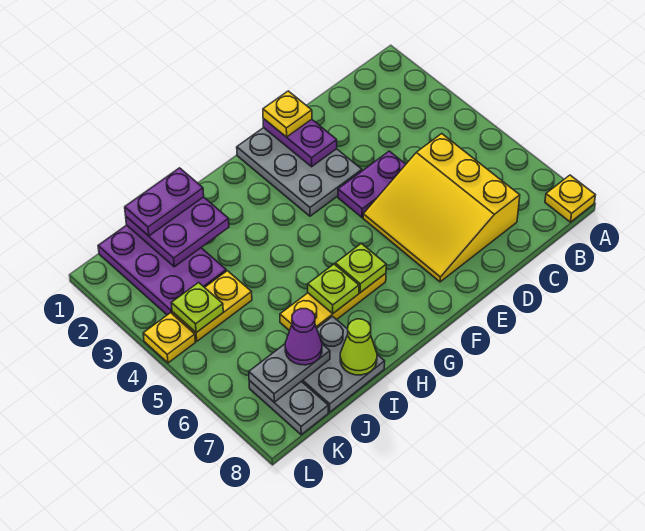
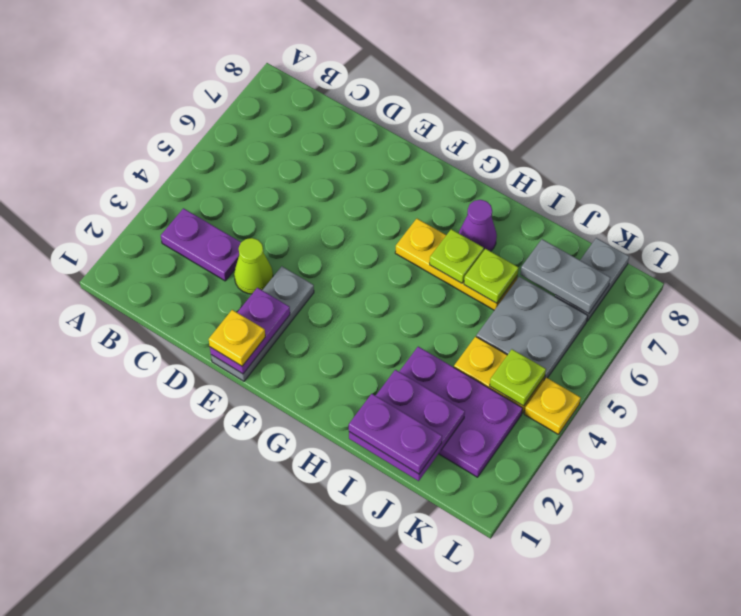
yellow 1x1 plate [545,175,595,222] -> none
yellow 3x3 slope [363,134,520,282] -> none
purple 1x2 plate [338,151,406,217] -> purple 1x2 plate moved to [161,208,241,281]
grey 2x3 plate [237,128,362,216] -> grey 1x3 plate [211,266,314,381]
lime 1x1 plate [335,243,386,293] -> lime 1x1 plate moved to [464,249,519,303]
grey 2x2 plate [302,316,385,412] -> grey 2x2 plate moved to [476,277,588,380]
lime 1x1 cone [340,319,377,375] -> lime 1x1 cone moved to [234,238,273,294]
purple 2x3 plate [98,225,226,315] -> purple 2x3 plate turned to [399,347,522,477]
purple 1x1 cone [285,309,322,365] -> purple 1x1 cone moved to [459,200,497,251]

